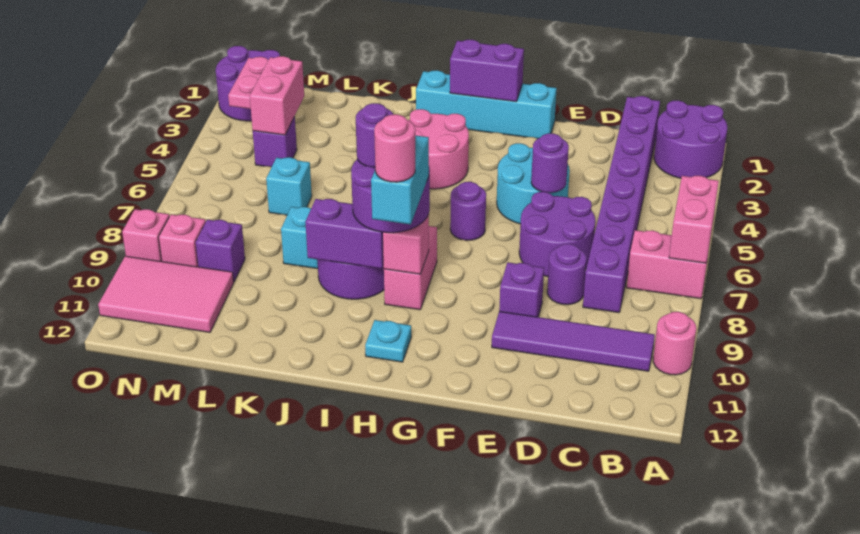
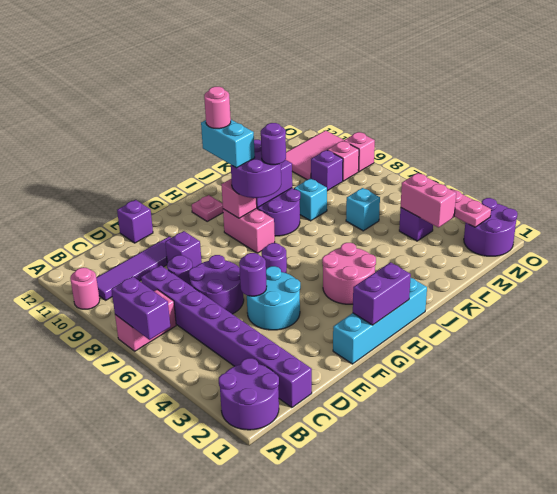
pink 1x2 brick [669,176,719,263] -> purple 1x2 brick [111,276,170,340]
none -> purple 1x1 brick [117,200,153,243]
cyan 1x1 plate [365,320,411,362] -> pink 1x1 plate [192,195,223,221]

